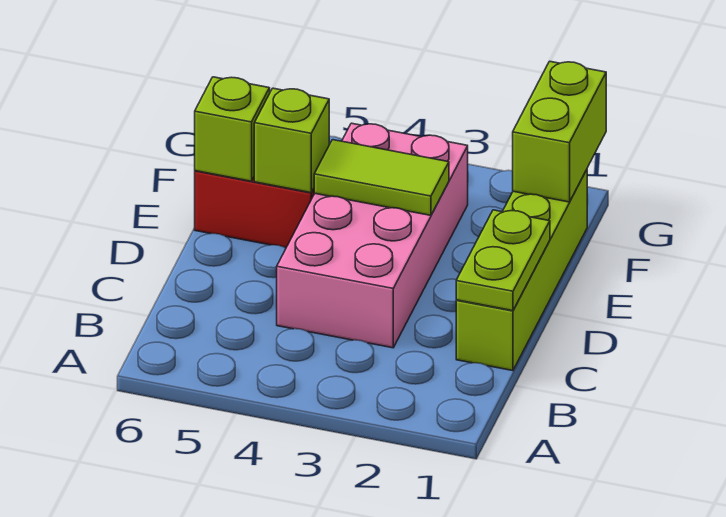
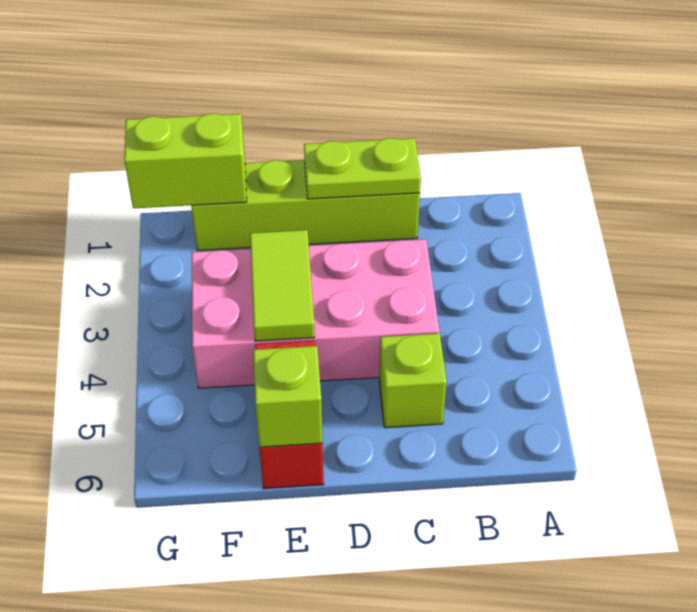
lime 1x1 brick [254,88,329,193] -> lime 1x1 brick moved to [379,333,447,428]

